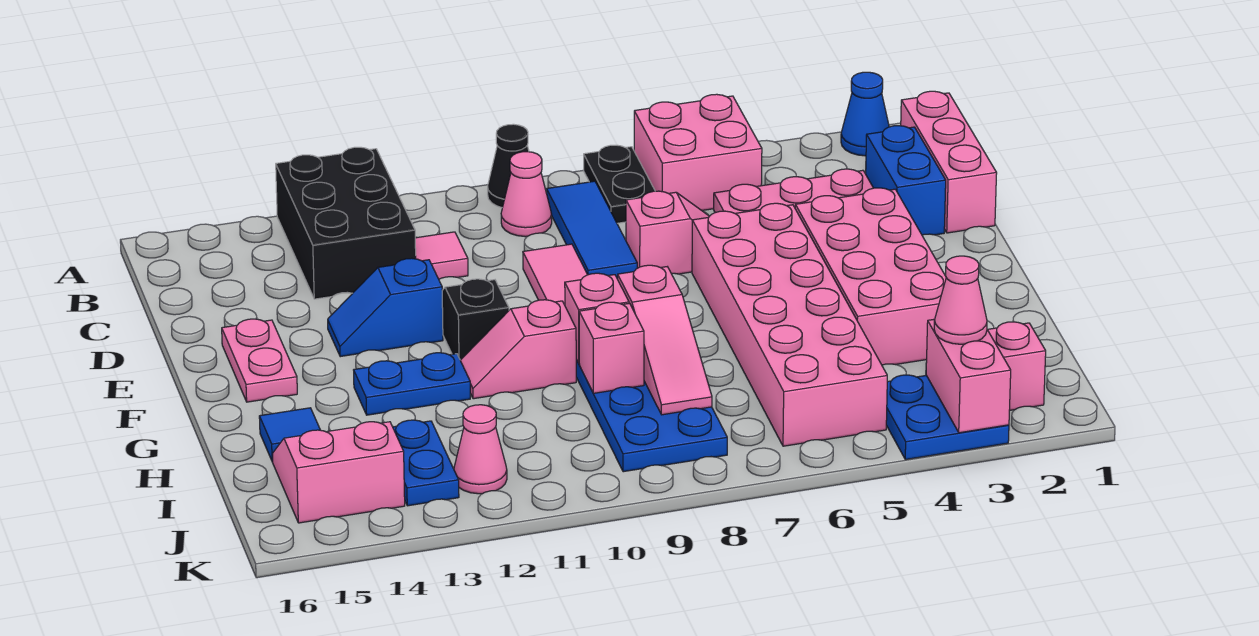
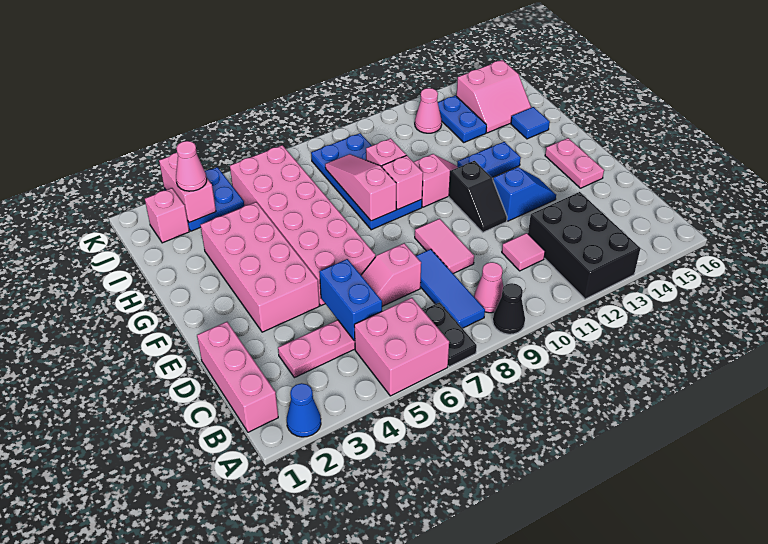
blue 1x2 brick [866,126,946,235] -> blue 1x2 brick moved to [319,259,382,341]

